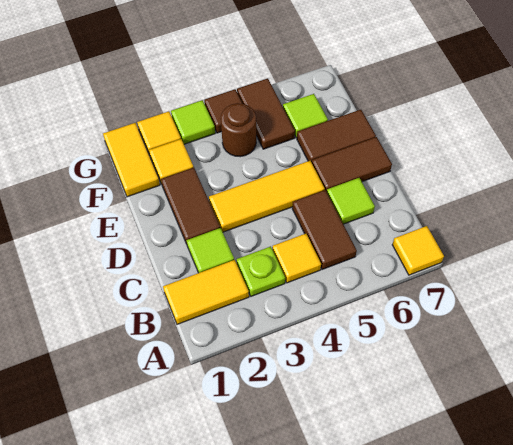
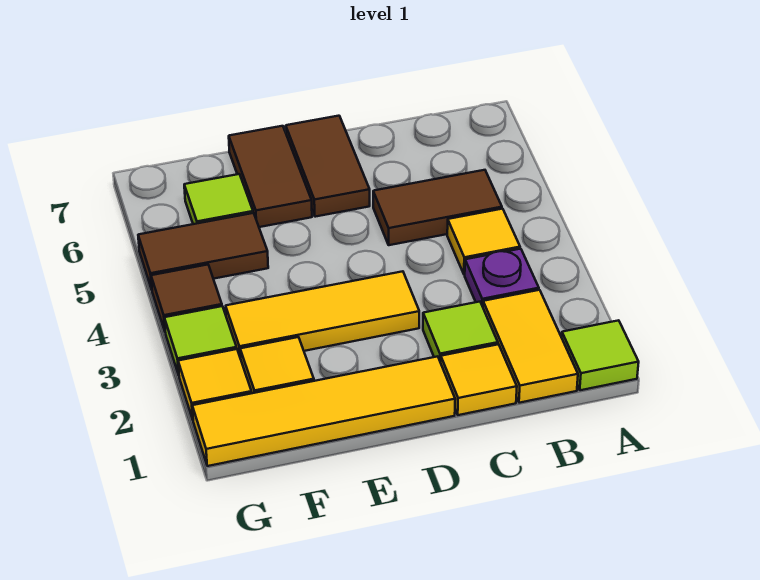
yellow 1x1 tile [392,226,444,275] -> yellow 1x1 tile moved to [441,344,517,415]
lime 1x1 plate [237,246,285,296] -> purple 1x1 plate [465,249,539,307]
lime 1x1 tile [327,178,375,224] -> lime 1x1 tile moved to [562,320,639,390]
brown 1x2 tile [161,168,220,244] -> none
yellow 1x3 tile [209,161,325,232] -> yellow 1x3 tile turned to [226,271,419,359]
yellow 1x2 tile [103,123,160,197] -> yellow 1x4 tile [192,356,455,466]
brown 1x1 round brick [221,103,256,157] -> none

